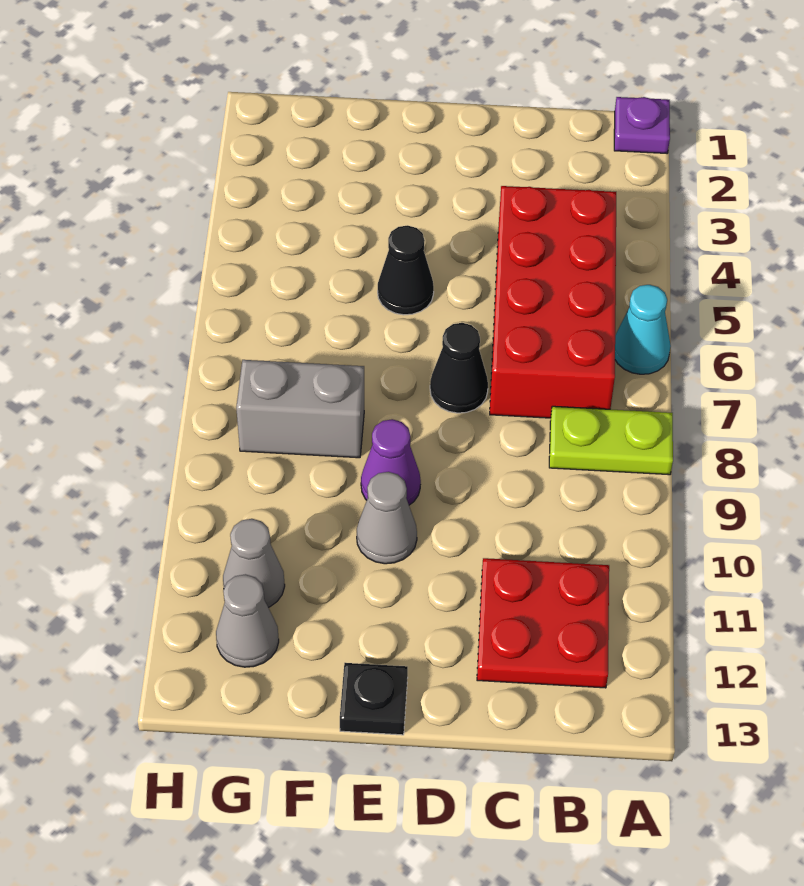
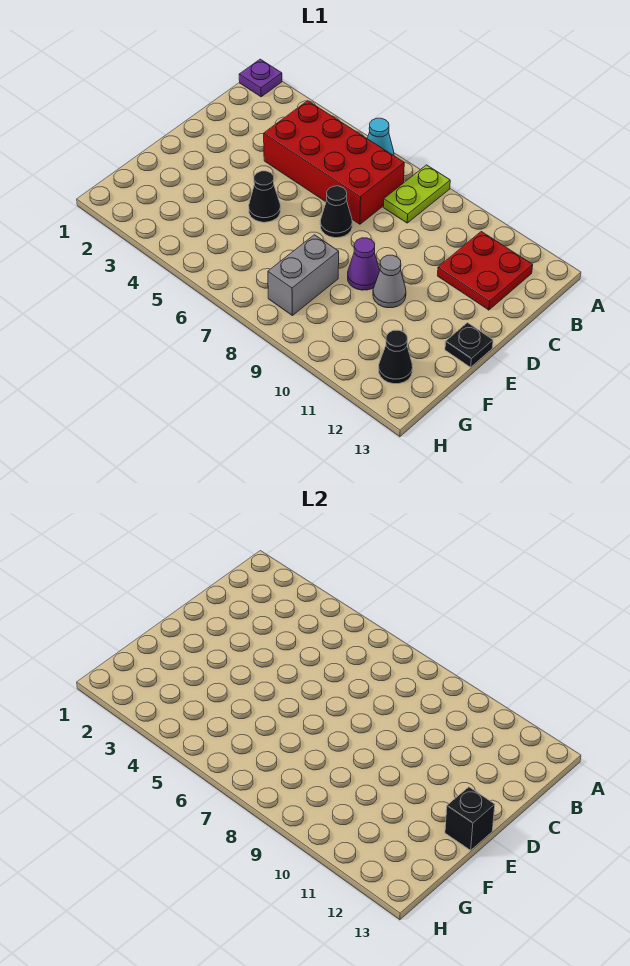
none -> black 1x1 brick [445,787,495,850]
grey 1x1 cone [223,519,285,607] -> none
grey 1x1 cone [216,574,279,667] -> black 1x1 cone [379,330,413,384]

